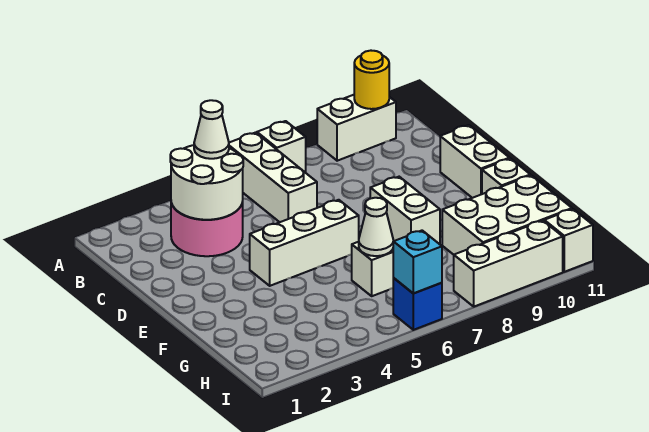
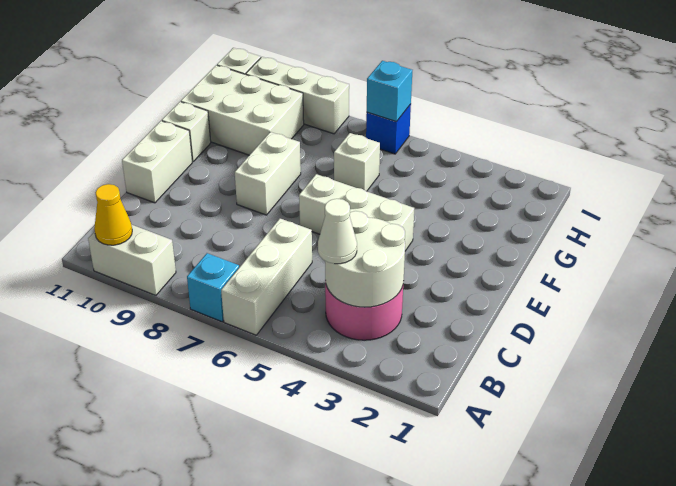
white 1x1 brick [257,121,306,173] -> cyan 1x1 brick [187,253,239,322]
yellow 1x1 round brick [354,51,389,109] -> yellow 1x1 cone [94,184,132,245]
white 1x1 cone [359,198,394,256] -> none

